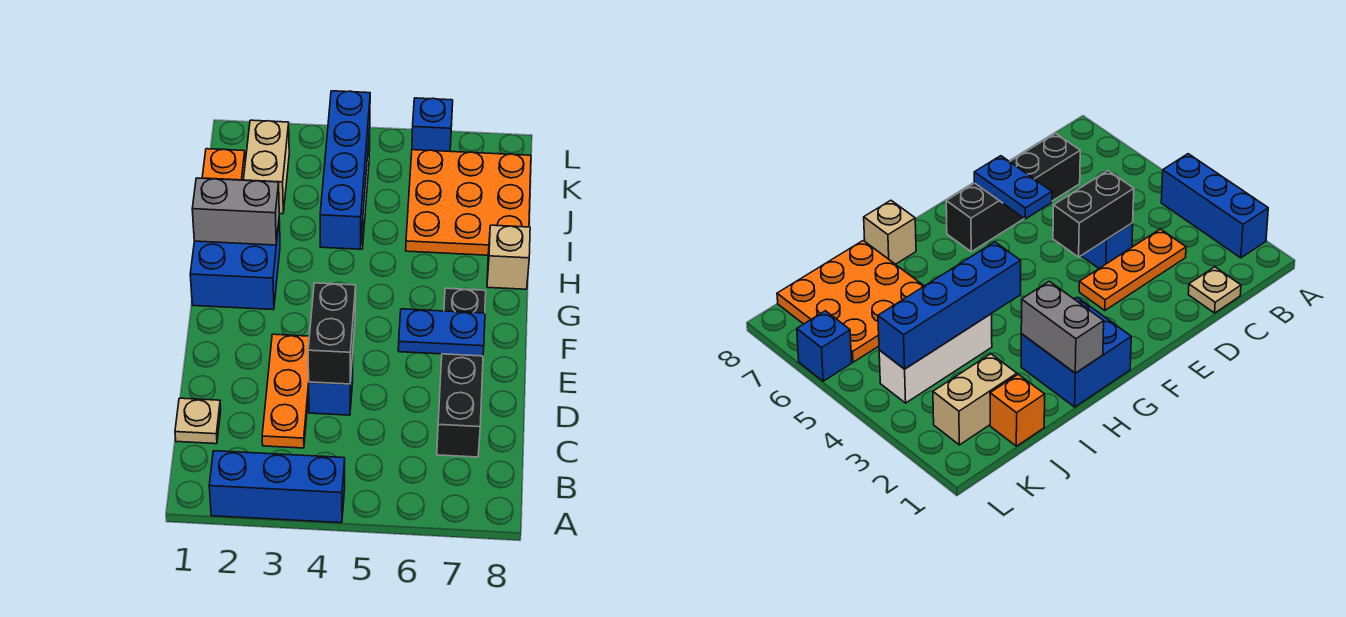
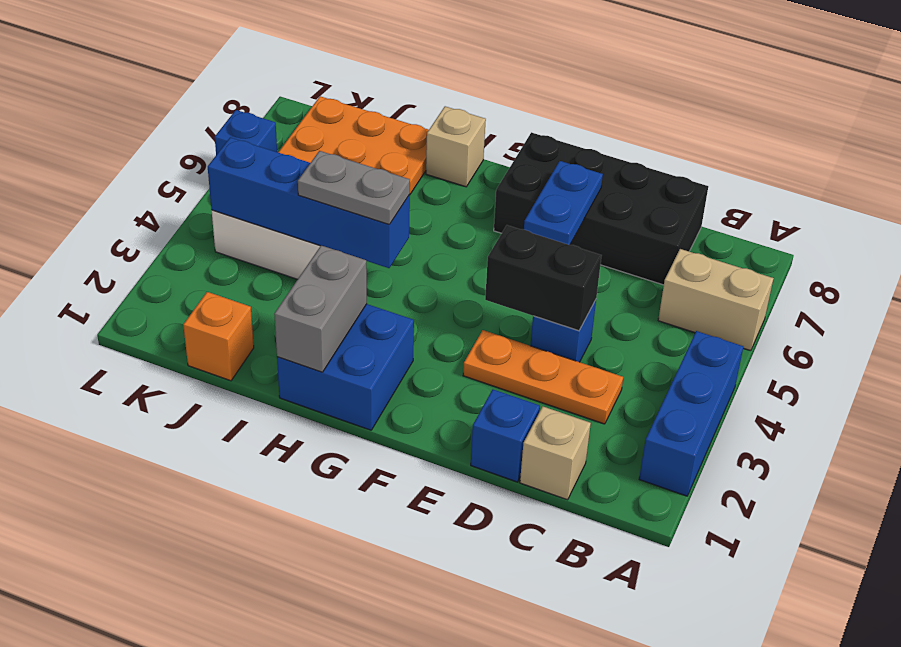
tan 1x1 plate [175,398,221,444] -> tan 1x1 brick [520,407,591,500]
black 1x4 brick [437,288,486,457] -> black 2x4 brick [494,132,708,285]
none -> blue 1x1 brick [471,390,540,482]
none -> grey 1x2 plate [298,151,410,224]
tan 1x2 brick [243,120,289,214] -> tan 1x2 brick moved to [658,249,774,351]

